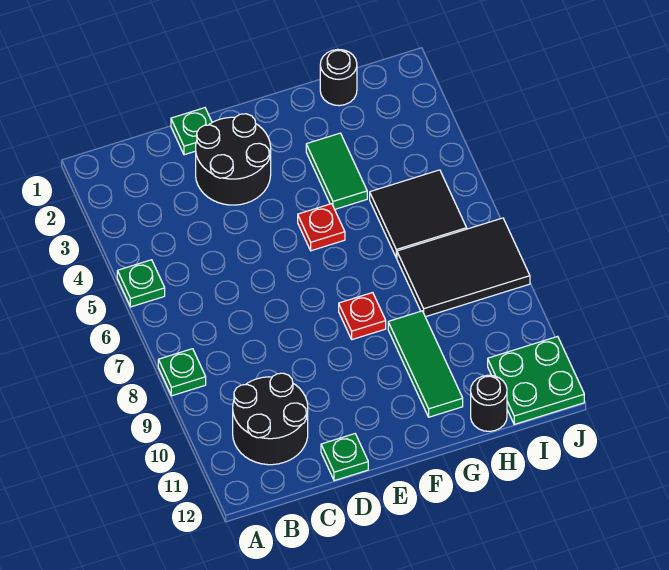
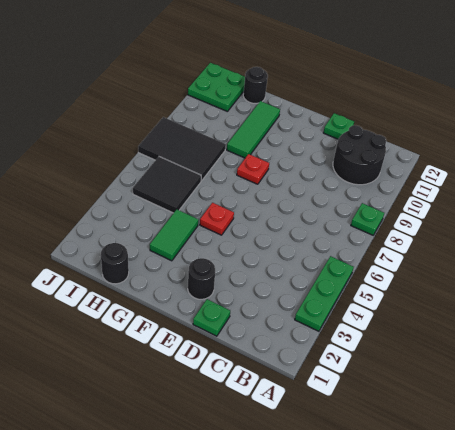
green 1x1 plate [117,260,165,307] -> green 1x3 plate [295,256,354,331]
black 2x2 round brick [196,114,271,205] -> black 1x1 round brick [188,258,215,299]

